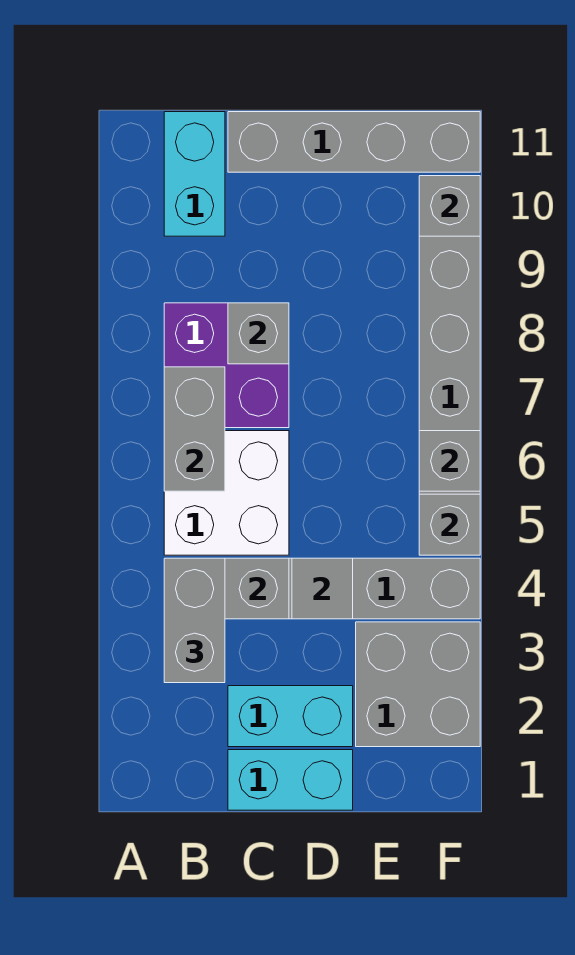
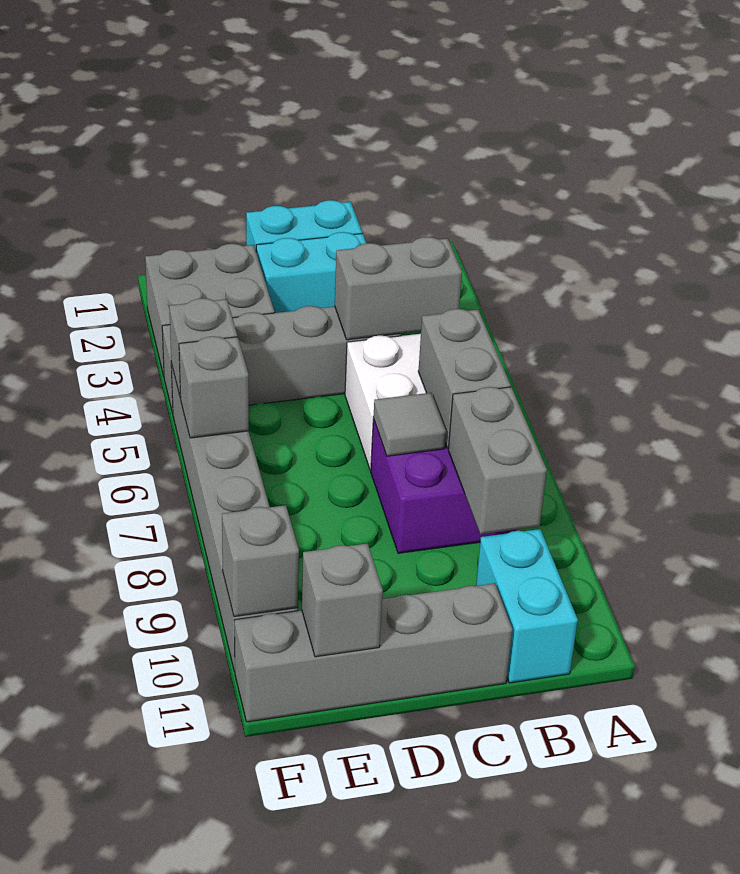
grey 1x2 brick [164,558,225,683] -> grey 1x2 brick moved to [448,387,547,534]
grey 1x1 brick [228,303,289,364] -> grey 1x1 brick moved to [302,543,383,657]
grey 1x1 tile [292,558,353,619] -> grey 1x1 tile moved to [373,393,446,456]

